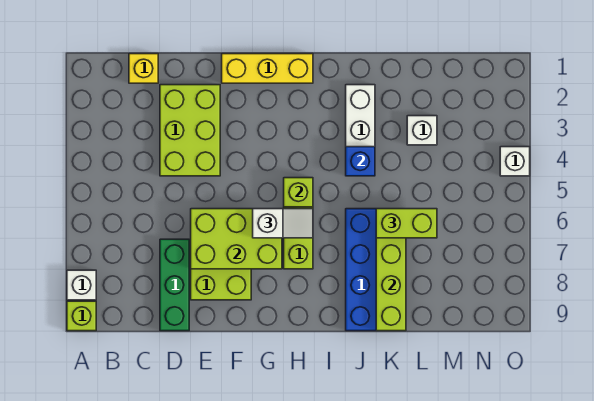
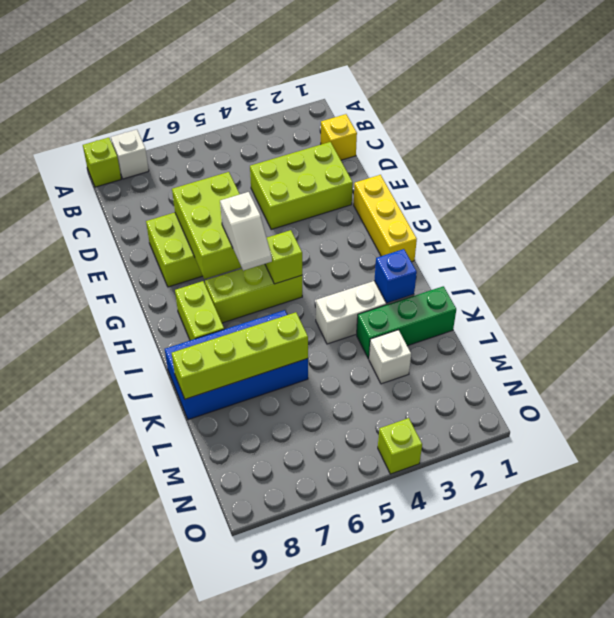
green 1x3 brick [160,239,189,331] -> green 1x3 brick moved to [357,286,456,359]
blue 1x1 brick [346,147,375,176] -> blue 1x1 brick moved to [374,249,417,303]
lime 1x2 brick [376,209,437,238] -> lime 1x2 brick moved to [175,281,224,340]
white 1x1 brick [500,147,530,176] -> lime 1x1 brick [378,418,422,474]

